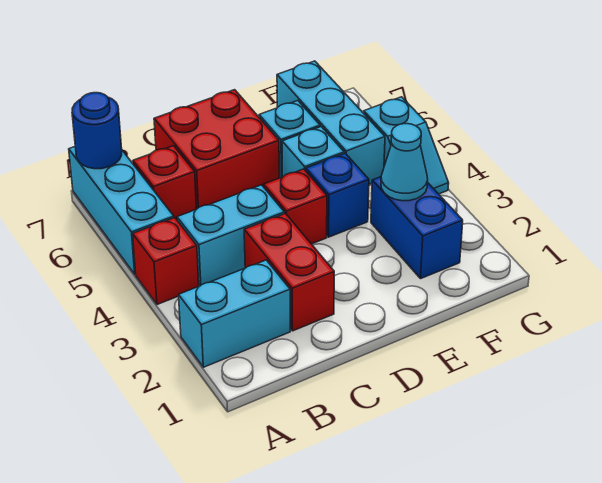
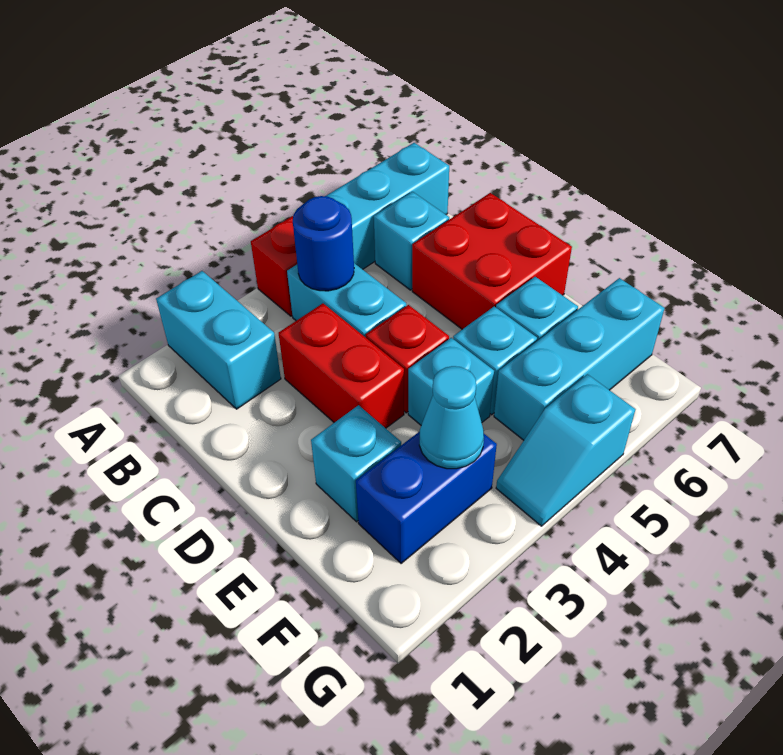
blue 1x1 round brick [72,93,122,169] -> blue 1x1 round brick moved to [293,196,354,291]
red 1x1 brick [133,146,196,220] -> cyan 1x1 brick [374,192,449,290]
red 1x2 brick [244,214,334,331] -> red 1x2 brick turned to [279,303,404,428]
none -> cyan 1x1 brick [311,405,401,522]
blue 1x1 brick [306,153,369,237] -> cyan 1x1 brick [408,338,494,425]

